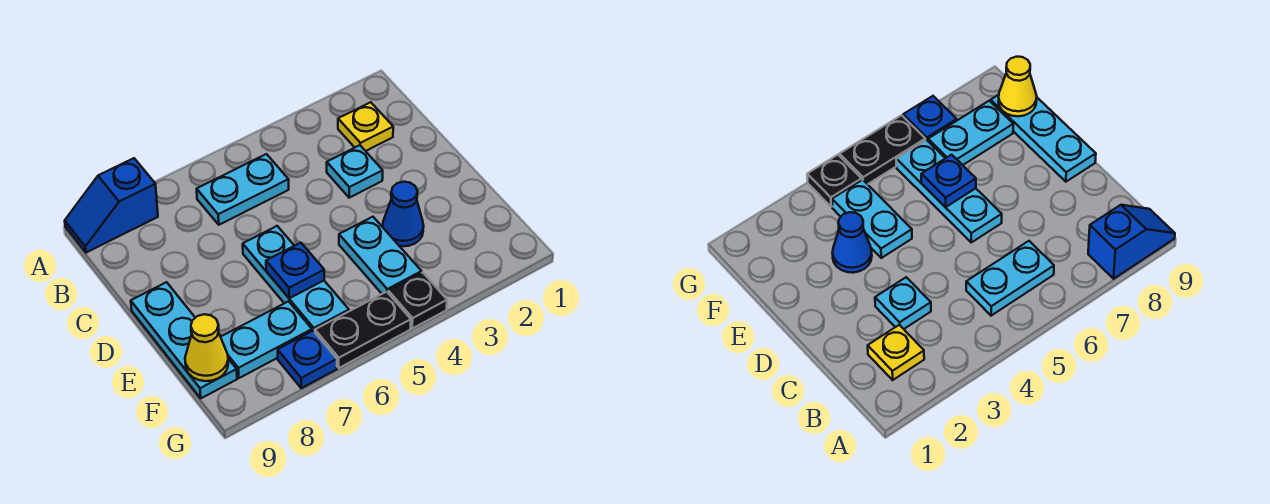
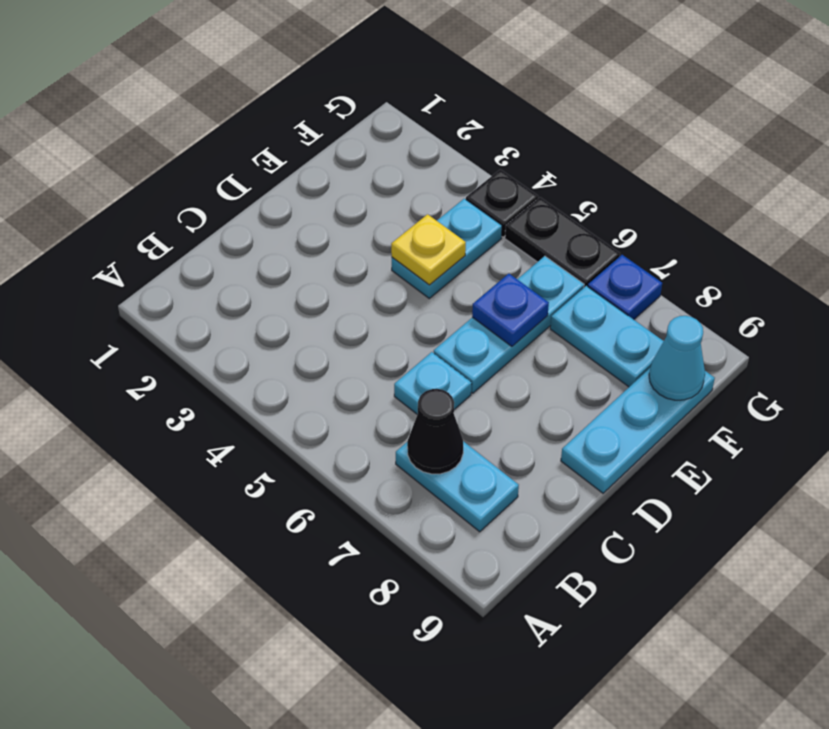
blue 1x2 slope [65,158,158,253] -> none
yellow 1x1 plate [338,102,393,151] -> yellow 1x1 plate moved to [391,214,466,285]
cyan 1x2 plate [197,154,289,225] -> cyan 1x2 plate moved to [396,441,519,532]
none -> black 1x1 cone [407,389,463,474]
cyan 1x1 plate [327,145,383,198] -> cyan 1x1 plate moved to [394,352,472,414]
blue 1x1 cone [383,182,424,246] -> none
yellow 1x1 cone [185,314,228,381] -> cyan 1x1 cone [649,316,705,400]

